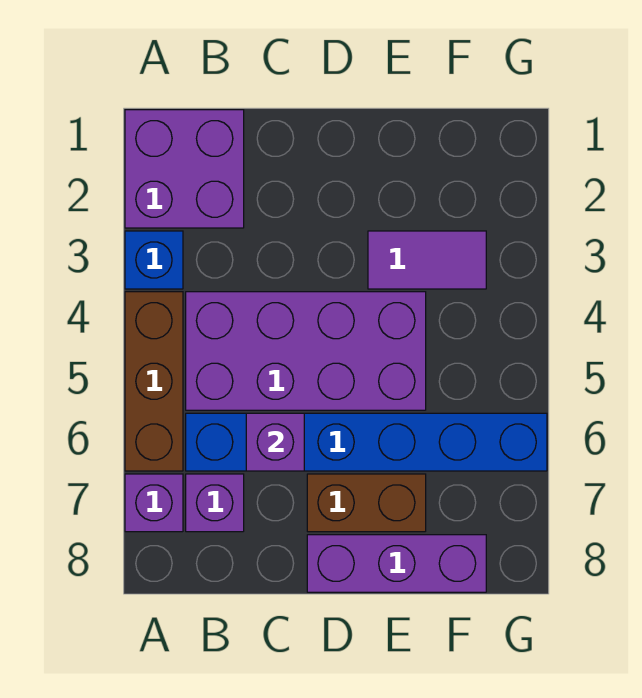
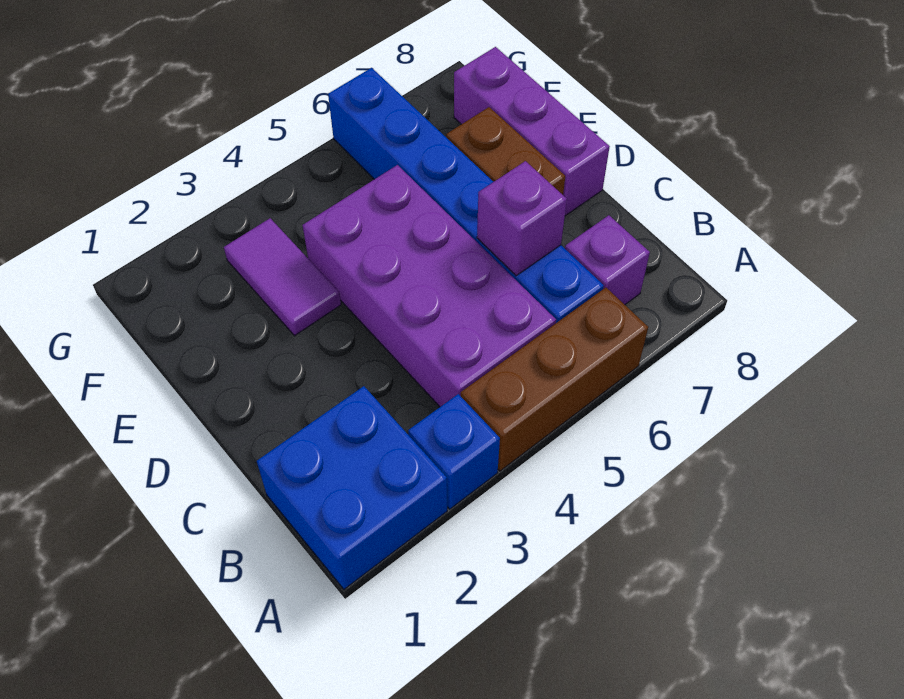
purple 2x2 brick [125,110,244,228] -> blue 2x2 brick [257,386,447,589]
purple 1x1 brick [125,474,183,532] -> none

